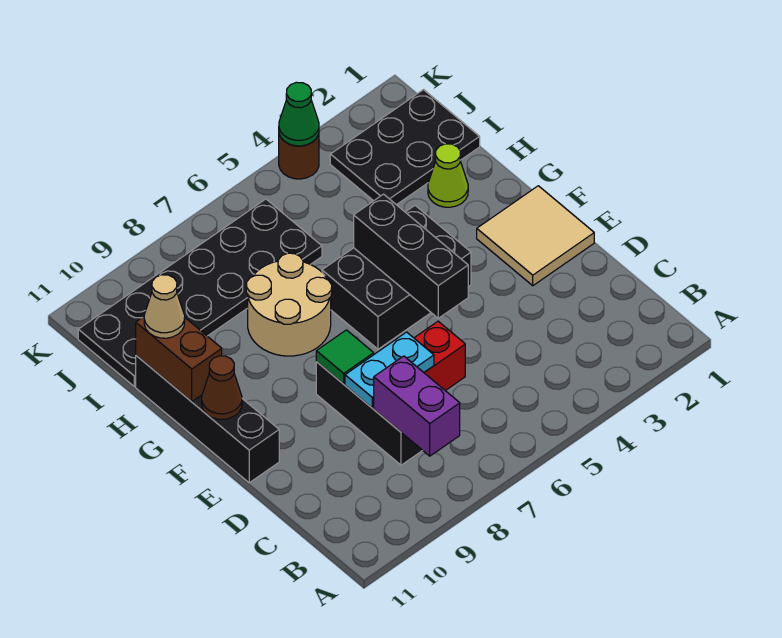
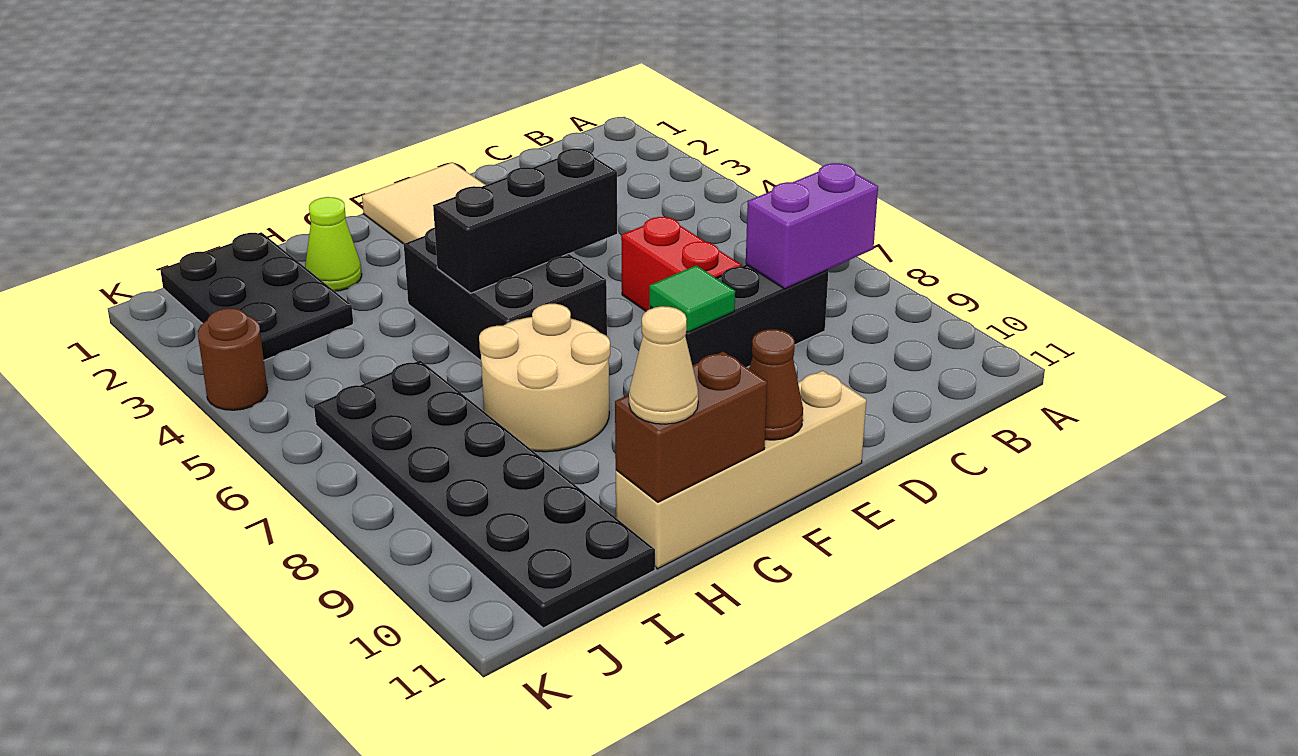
cyan 1x2 plate [345,332,434,408] -> none
black 1x4 brick [136,356,279,483] -> tan 1x4 brick [616,371,866,569]
green 1x1 cone [279,82,319,146] -> none

